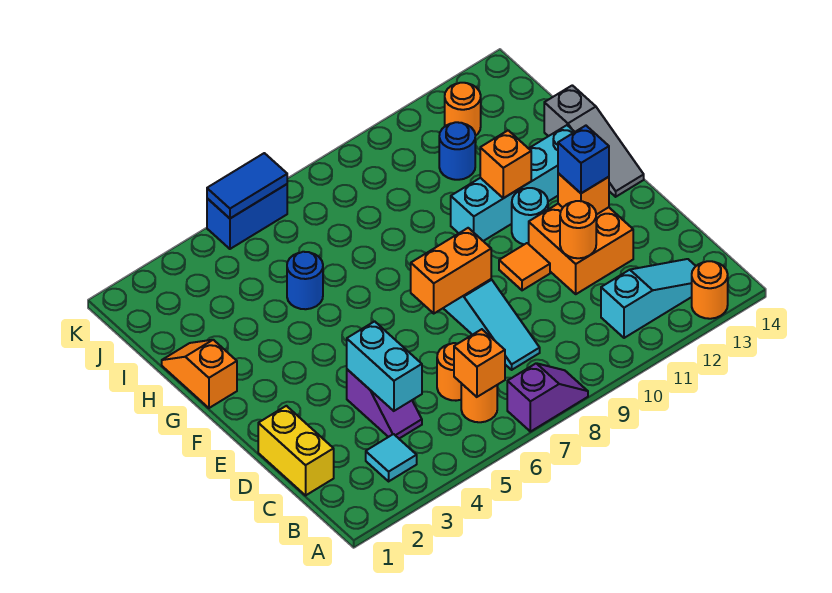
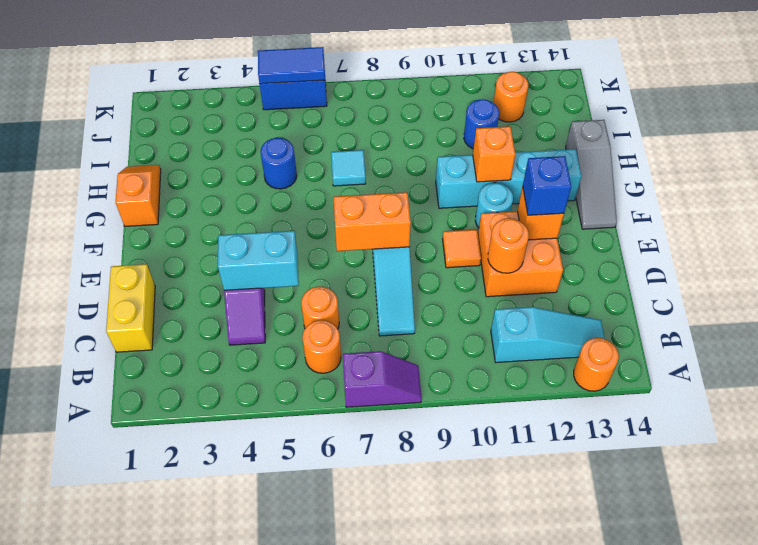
cyan 1x1 tile [366,434,417,481] -> cyan 1x1 tile moved to [331,150,366,186]
orange 1x1 brick [454,329,505,397] -> none
cyan 1x2 brick [347,321,422,411] -> cyan 1x2 brick turned to [218,231,299,290]

